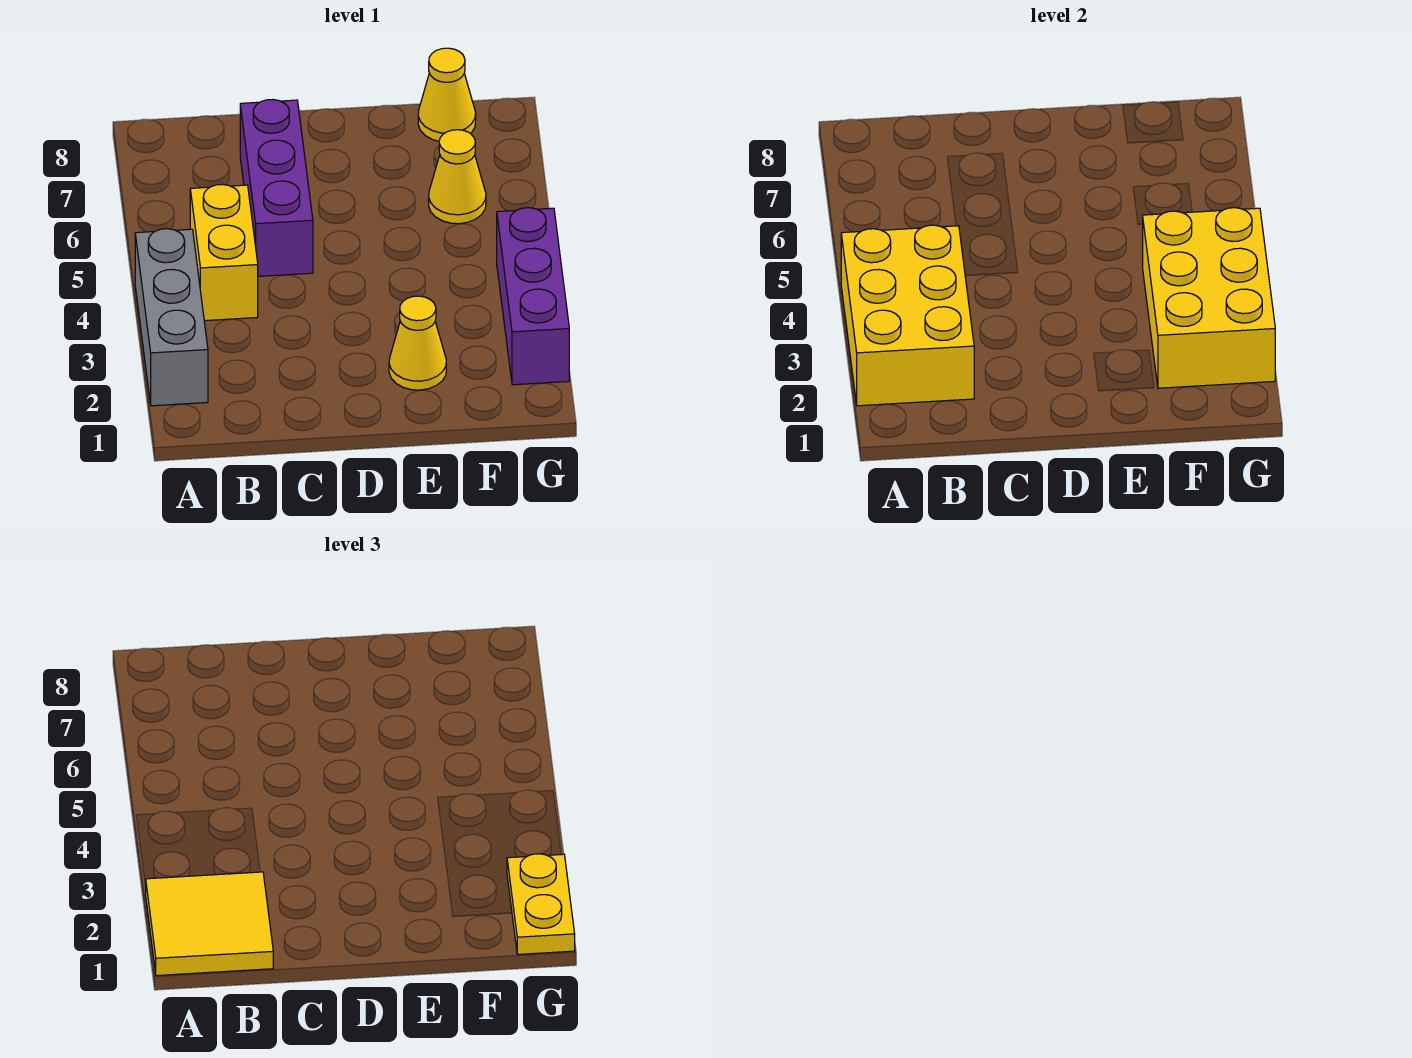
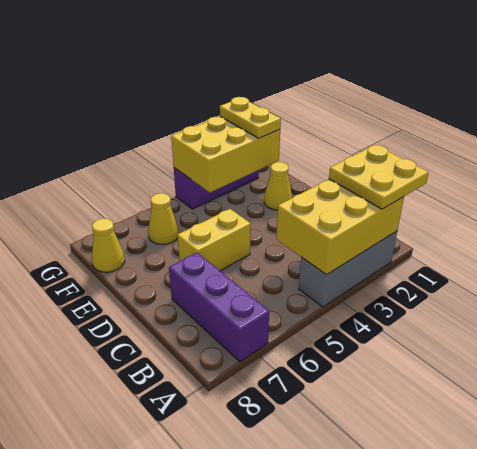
yellow 2x2 tile [145,872,273,976] -> yellow 2x2 plate [329,145,429,209]
yellow 1x2 brick [190,185,258,321] -> yellow 1x2 brick moved to [178,209,251,271]
purple 1x3 brick [240,100,313,276] -> purple 1x3 brick turned to [169,253,269,362]
yellow 1x2 plate [507,854,575,954] -> yellow 1x2 plate turned to [220,97,281,138]

